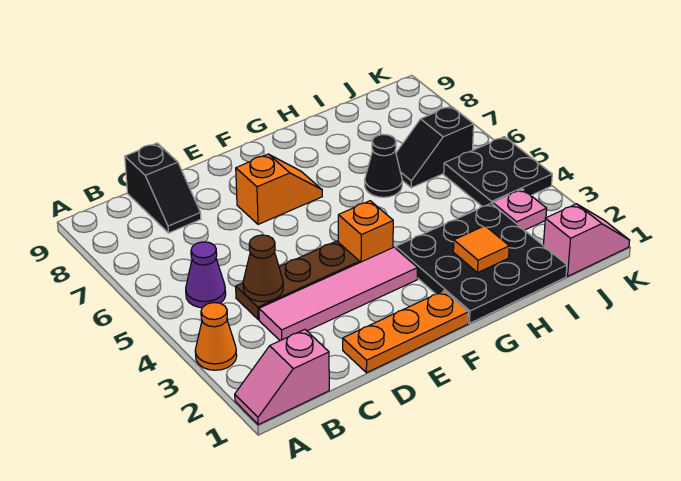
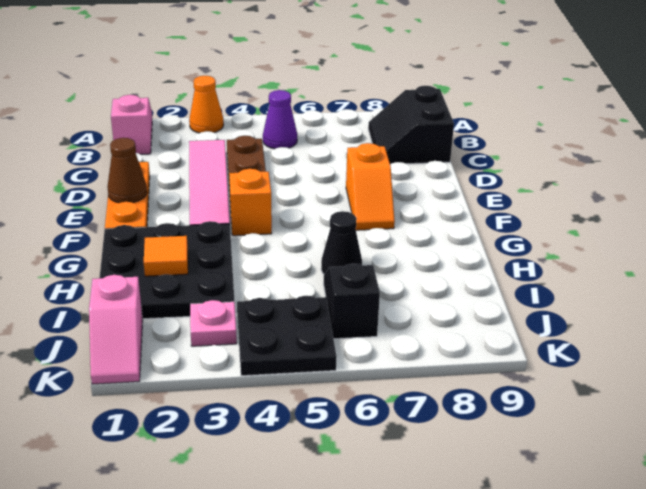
brown 1x1 cone [243,235,283,302] -> brown 1x1 cone moved to [107,138,147,203]
black 1x2 slope [125,143,201,233] -> black 2x2 slope [368,86,454,164]

